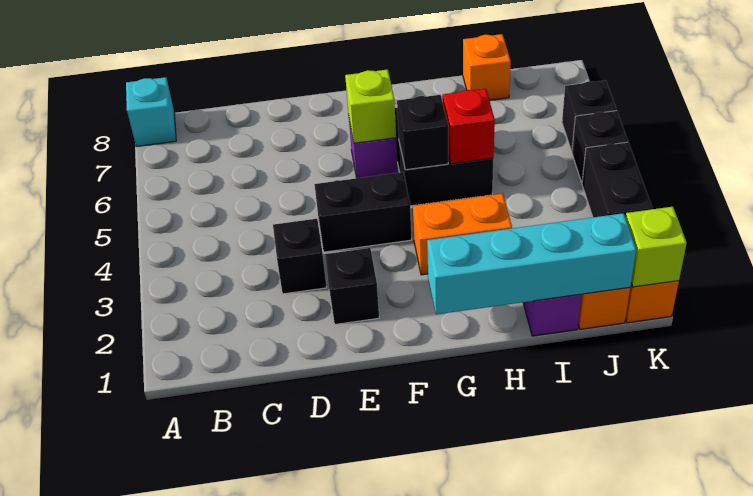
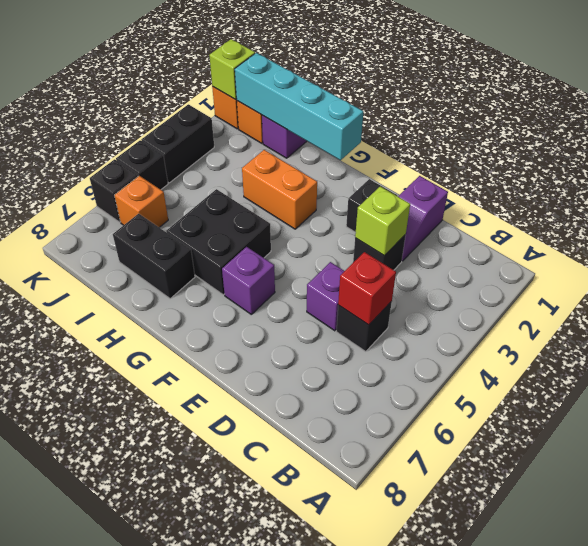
cyan 1x1 brick [126,77,176,147] -> none
none -> purple 1x2 slope [398,176,448,261]
none -> purple 1x1 brick [307,262,344,331]
black 1x2 brick [314,172,412,252] -> black 1x2 brick moved to [113,214,195,299]
lime 1x1 brick [345,69,396,143] -> lime 1x1 brick moved to [355,186,410,256]
black 1x1 brick [397,95,448,170] -> black 1x1 brick moved to [336,302,392,352]
red 1x1 brick [442,89,495,164] -> red 1x1 brick moved to [338,252,396,325]
orange 1x1 brick [463,34,511,100] -> orange 1x1 brick moved to [114,176,168,228]

